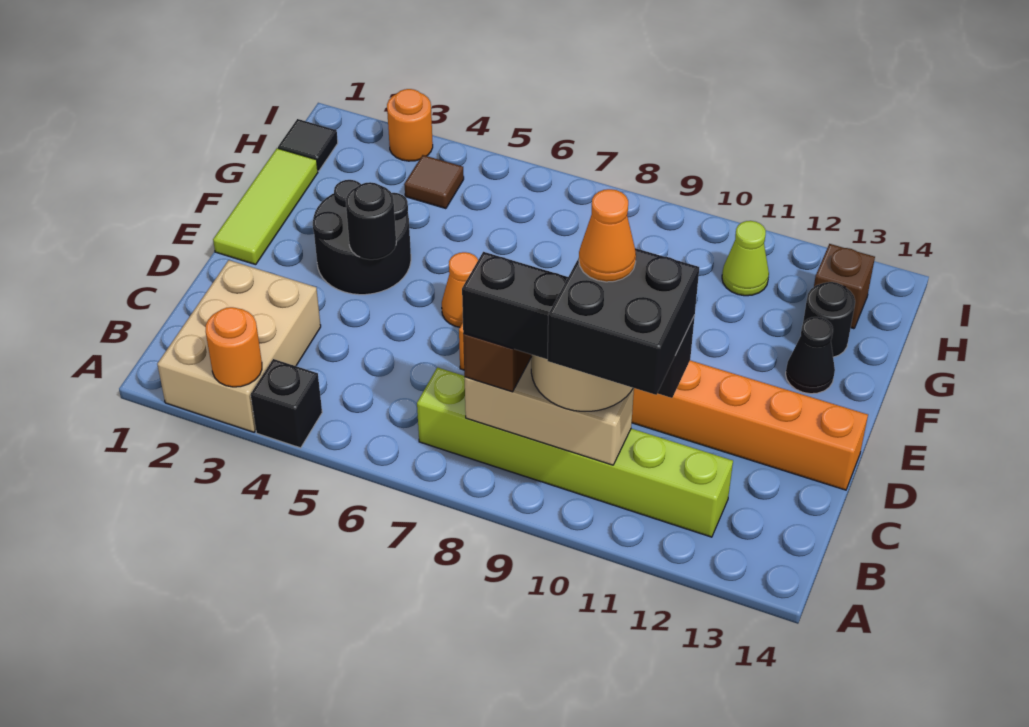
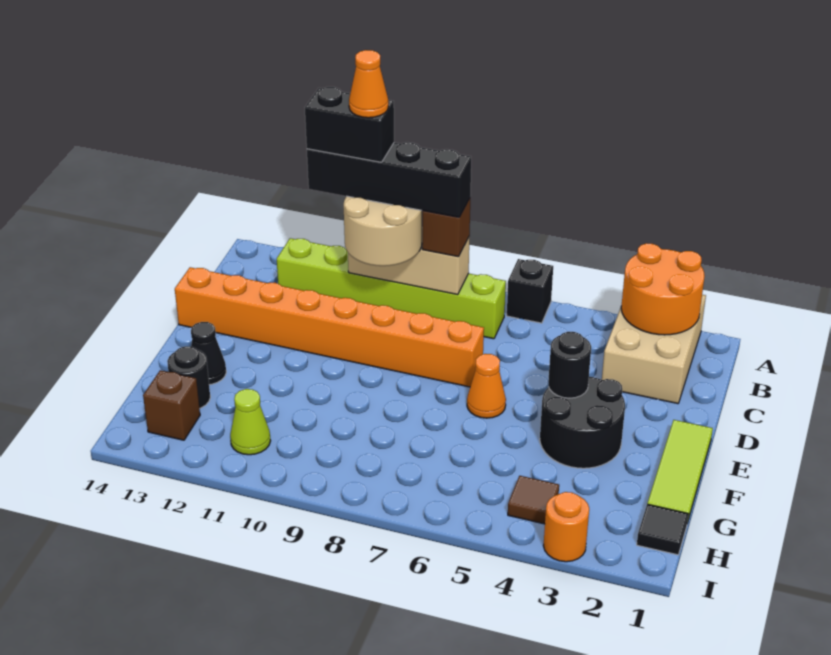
orange 1x1 round brick [206,307,262,387] -> orange 2x2 round brick [621,243,705,335]
black 1x1 brick [251,359,322,448] -> black 1x1 brick moved to [507,259,553,323]
black 2x2 brick [547,248,699,395] -> black 1x2 brick [305,87,394,162]

